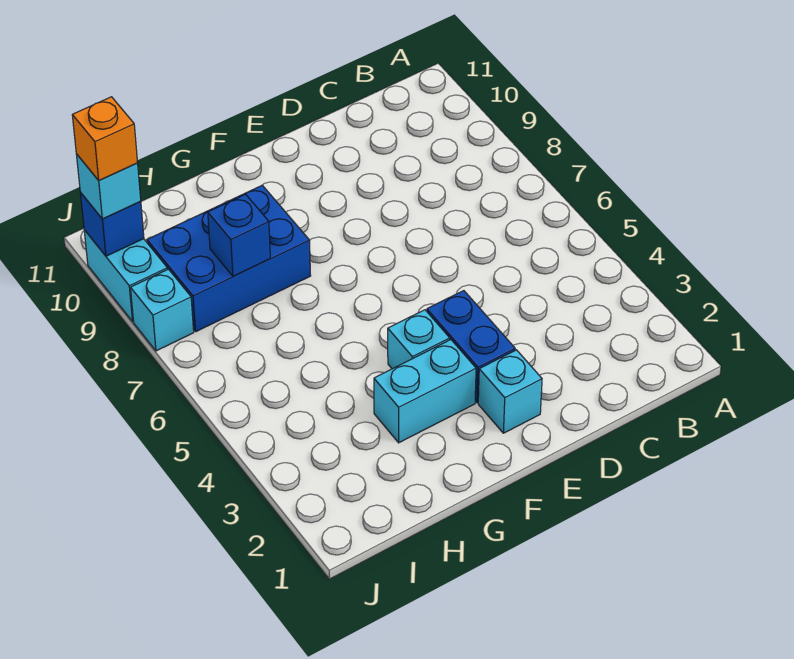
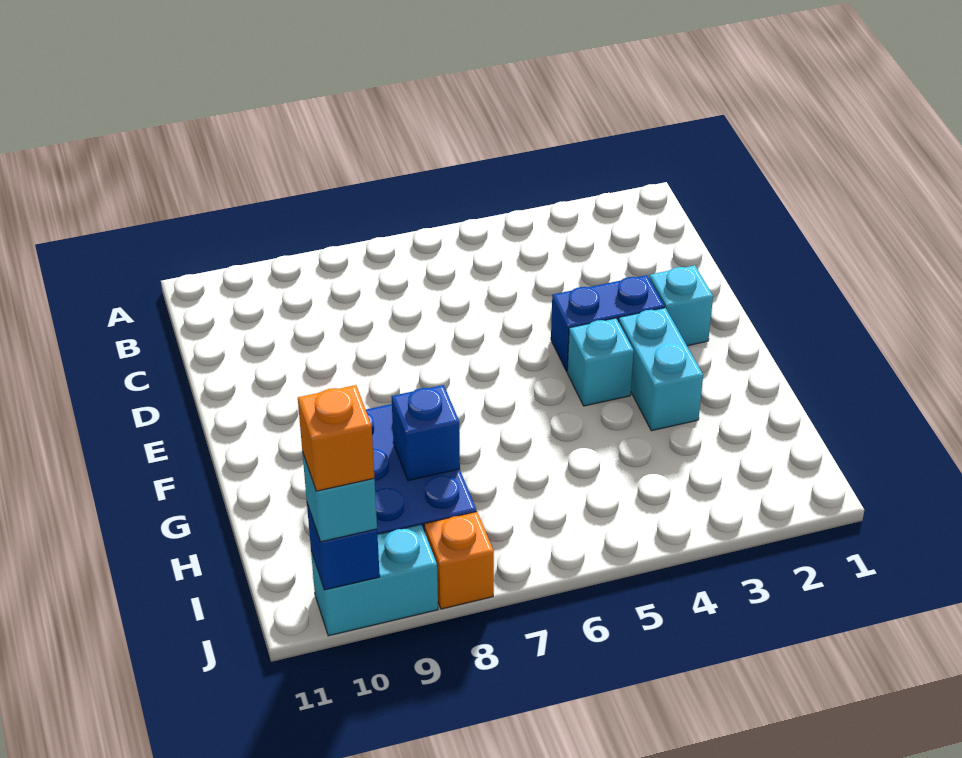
cyan 1x1 brick [131,269,194,351] -> orange 1x1 brick [424,512,494,609]

